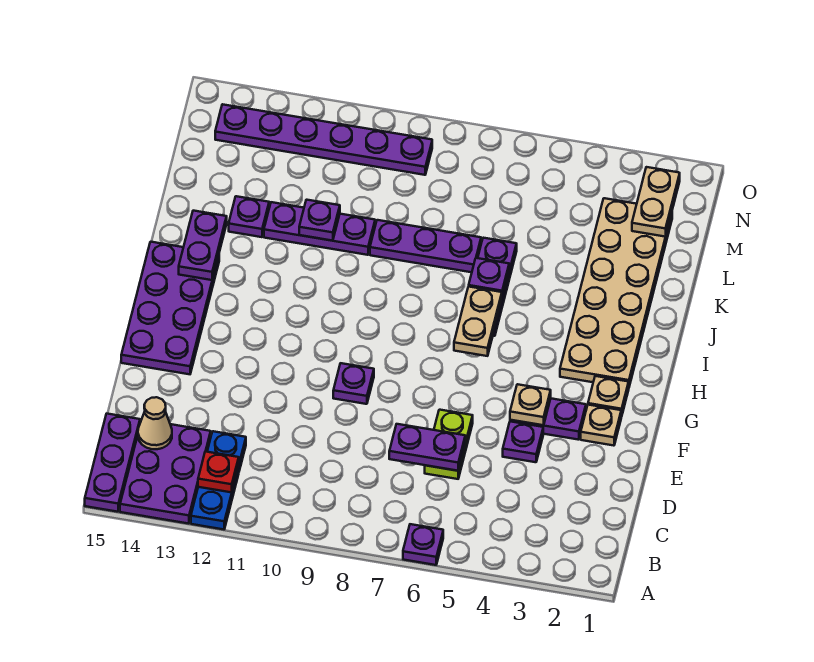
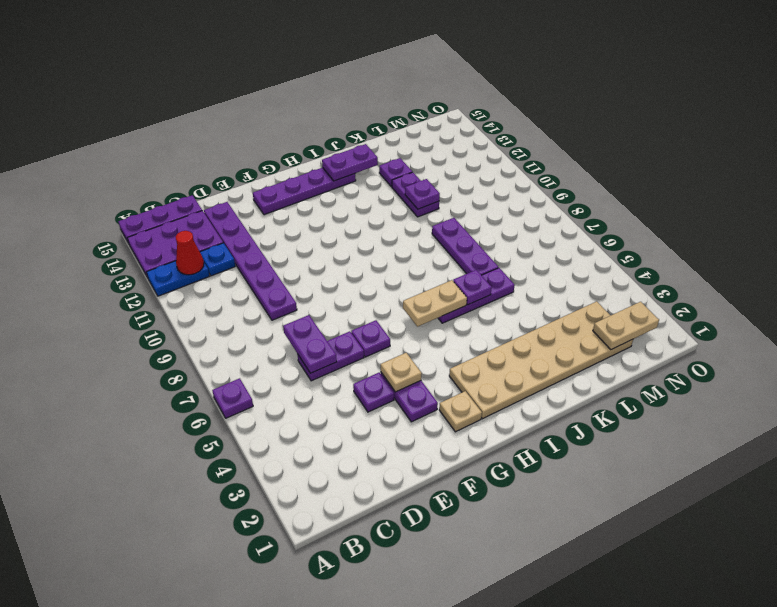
red 1x1 plate [198,451,239,492] -> red 1x1 cone [176,231,204,275]
tan 1x1 cone [138,397,172,449] -> none
lime 1x2 plate [425,410,473,479] -> purple 1x2 plate [298,331,364,381]
tan 1x1 plate [581,405,621,446] -> none
purple 1x1 plate [333,363,374,404] -> purple 1x1 plate moved to [351,320,390,357]
purple 2x4 plate [121,242,219,374] -> purple 1x4 plate [253,168,356,215]
purple 1x3 plate [264,202,375,255] -> purple 1x2 plate [392,172,439,217]
purple 1x6 plate [215,104,432,175] -> purple 1x6 plate moved to [204,202,297,320]

